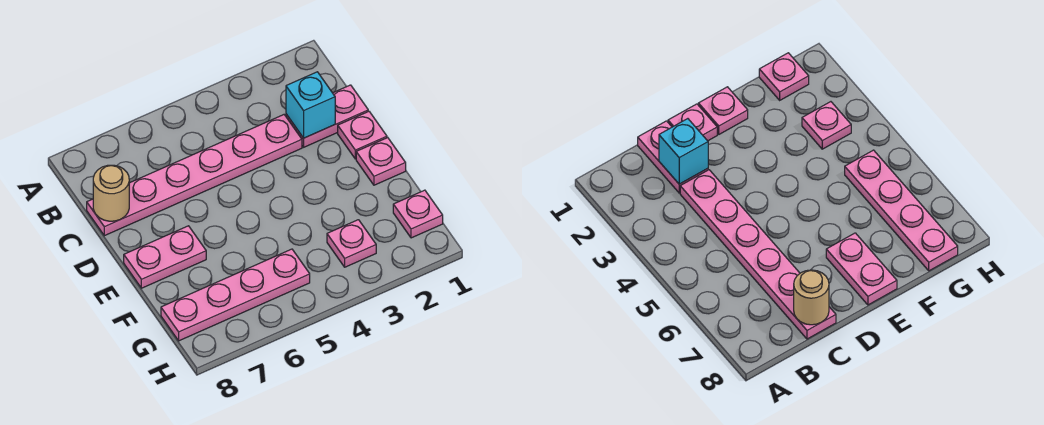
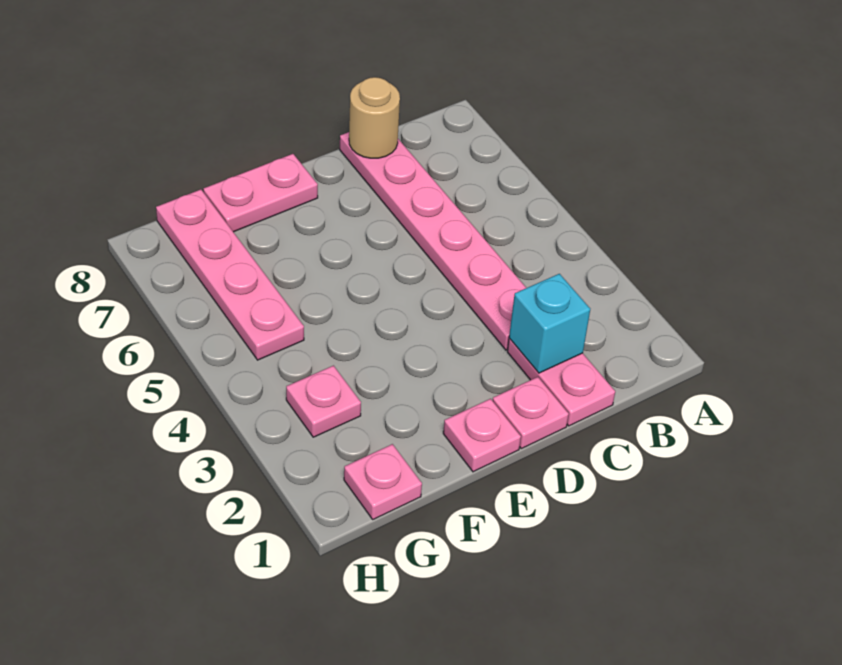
pink 1x2 plate [124,226,206,288] -> pink 1x2 plate turned to [203,154,318,232]

